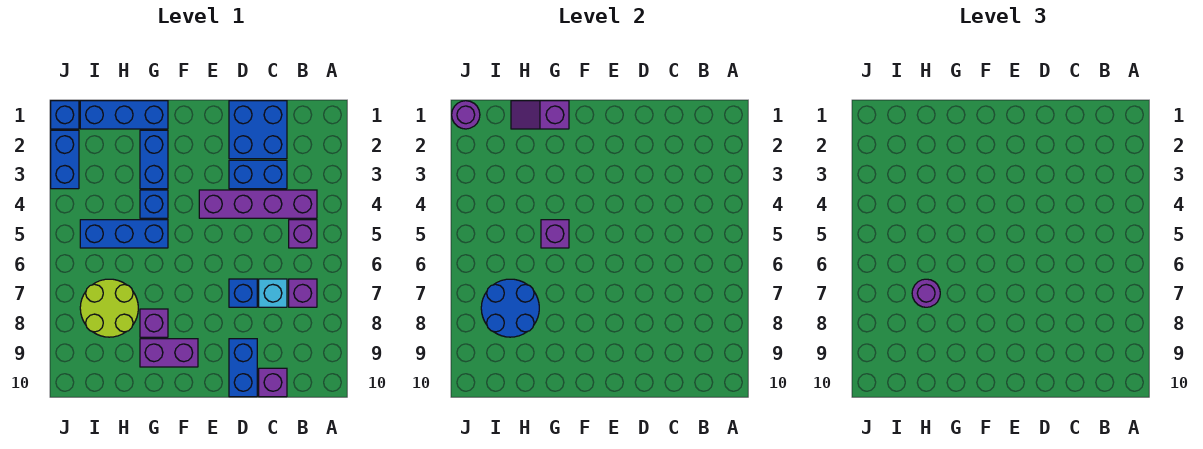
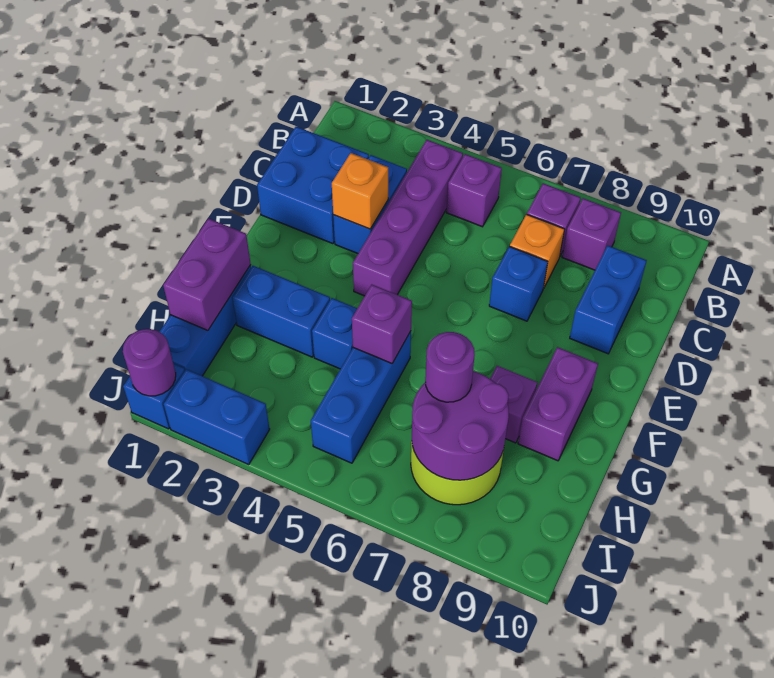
cyan 1x1 brick [259,279,287,307] -> orange 1x1 brick [510,214,564,289]
purple 1x1 brick [259,368,287,397] -> purple 1x1 brick moved to [562,198,621,270]
none -> orange 1x1 brick [332,153,388,229]
blue 1x2 brick [229,339,257,397] -> blue 1x2 brick turned to [570,245,647,354]
purple 1x2 slope [511,101,569,129] -> purple 1x2 brick [163,218,251,330]
blue 2x2 round brick [481,279,539,337] -> purple 2x2 round brick [412,371,509,480]

